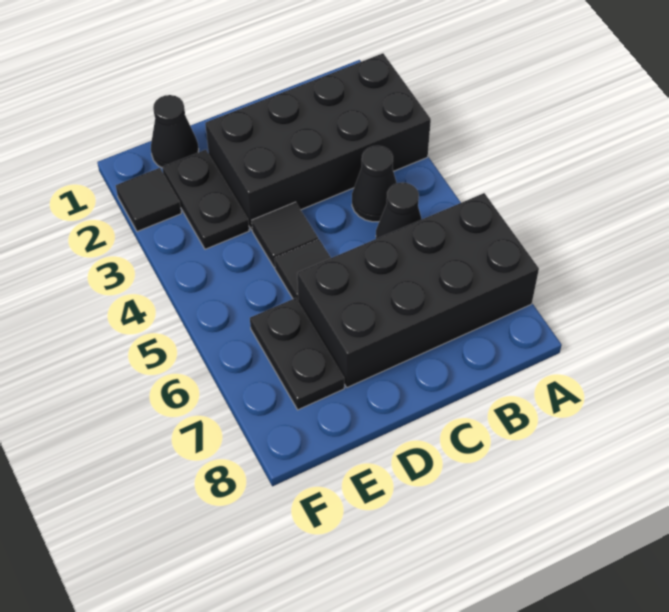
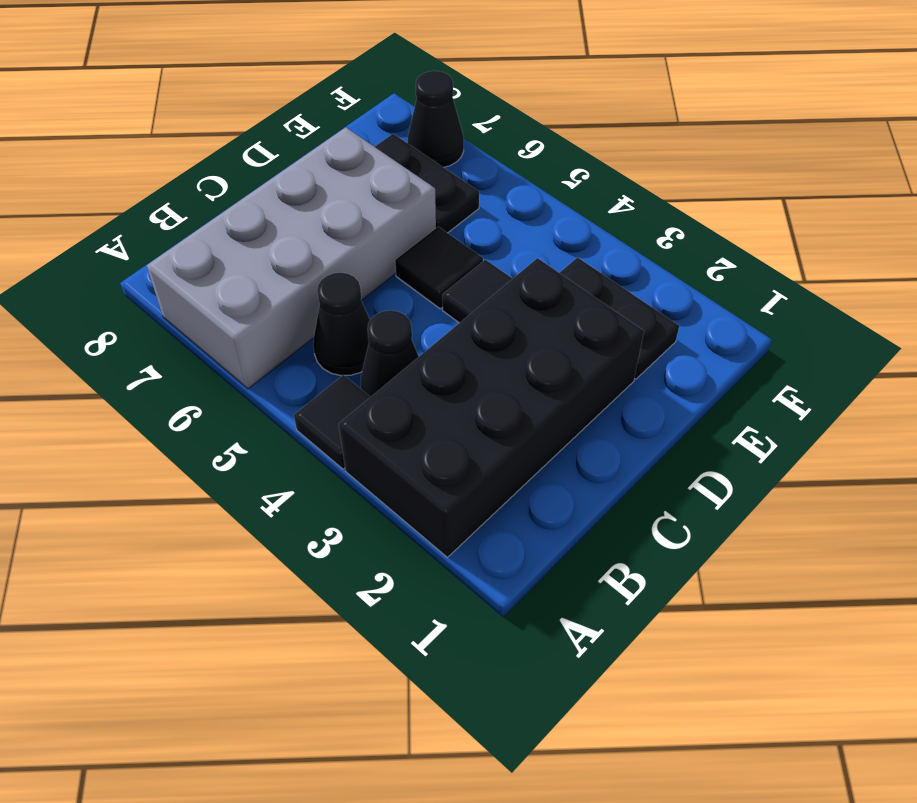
black 2x4 brick [297,193,539,387] -> grey 2x4 brick [147,127,436,389]
black 1x1 cone [151,95,199,168] -> black 1x1 cone moved to [408,71,464,167]
black 1x1 tile [116,168,181,232] -> black 1x1 tile moved to [294,375,370,469]

